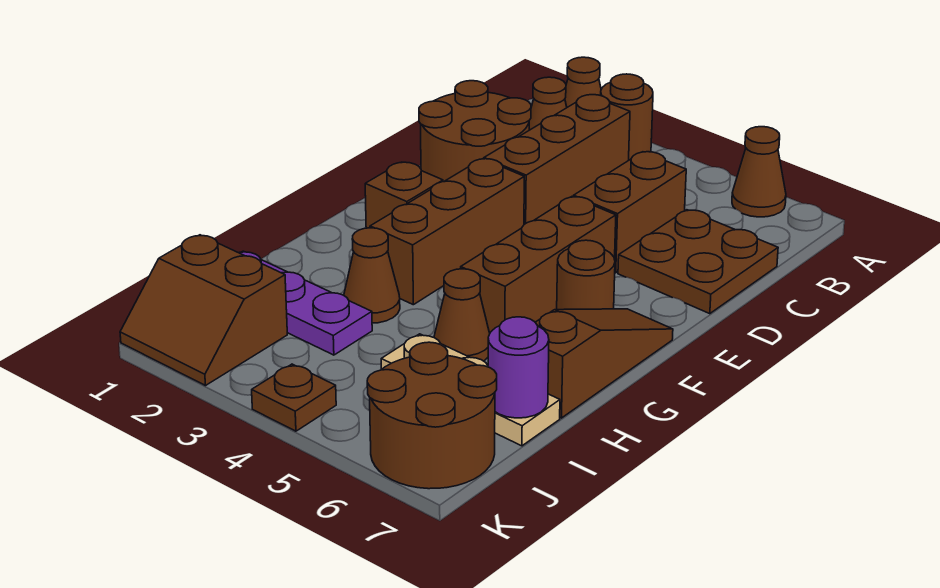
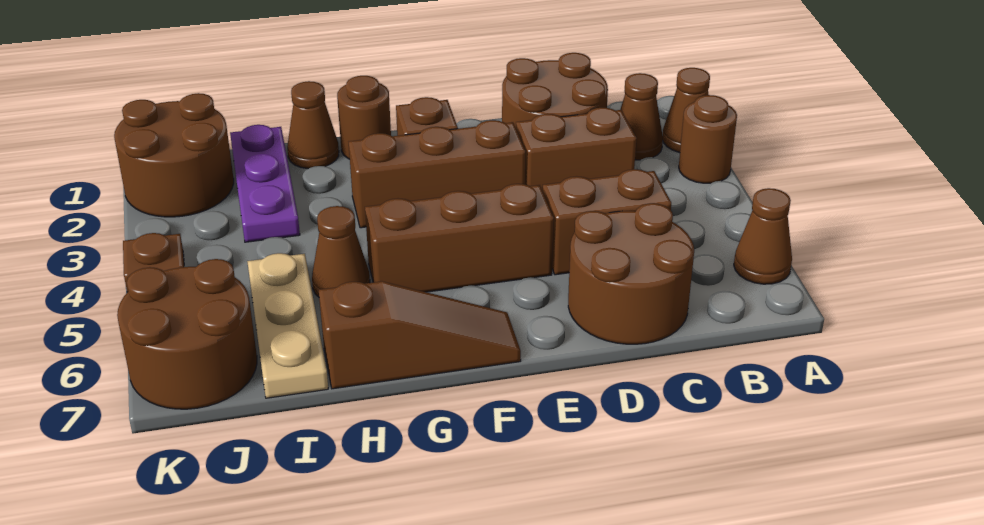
brown 1x3 brick [484,95,630,224] -> brown 1x2 brick [516,108,637,189]
brown 2x2 plate [618,210,778,314] -> brown 2x2 round brick [568,203,694,344]
brown 1x1 round brick [557,240,615,310] -> brown 1x1 round brick moved to [337,76,391,159]
brown 1x1 cone [344,228,400,323] -> brown 1x1 cone moved to [287,81,339,169]
purple 1x1 round brick [488,317,549,418] -> none
brown 2x2 slope [120,235,287,386] -> brown 2x2 round brick [114,93,234,217]

